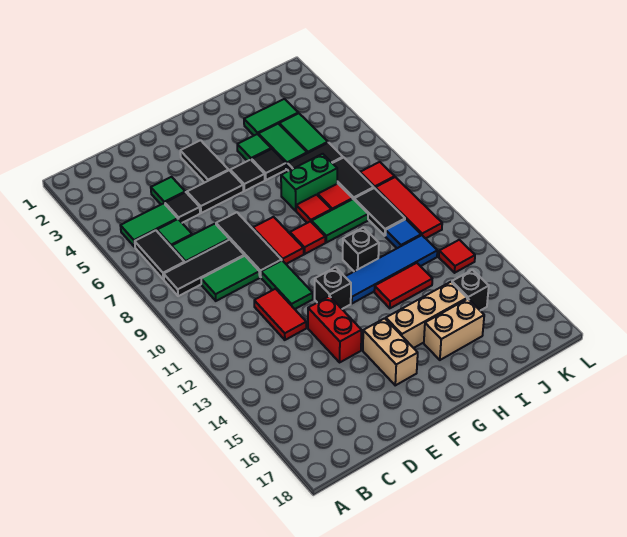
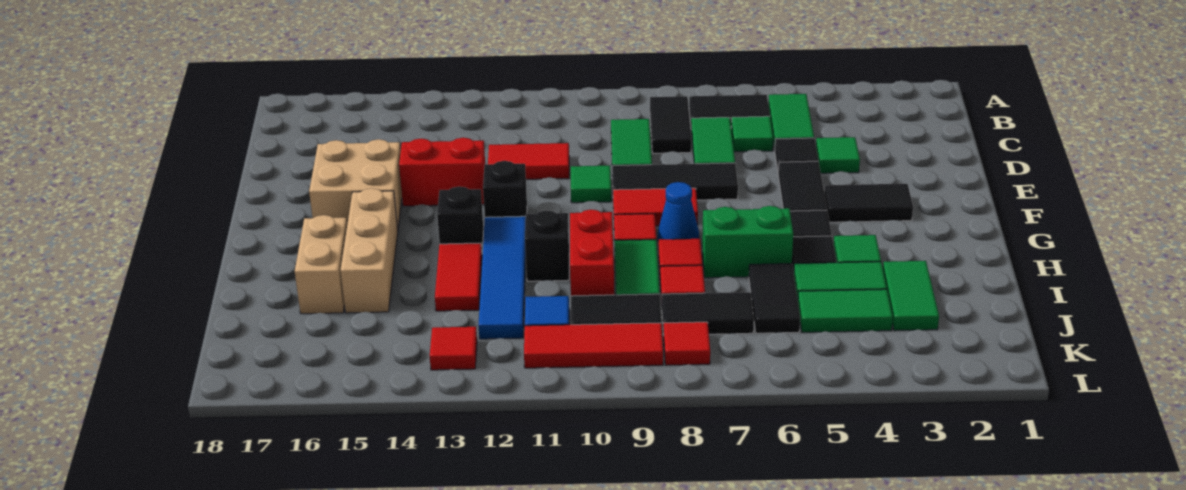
black 1x3 tile [164,240,244,296] -> black 1x2 tile [650,96,691,153]
green 1x2 tile [261,261,313,309] -> green 1x1 tile [571,166,611,203]
tan 1x2 brick [363,318,418,385] -> tan 2x2 brick [309,139,402,229]
none -> blue 1x1 cone [658,182,699,241]
green 1x2 brick [281,154,337,211] -> green 1x2 brick turned to [702,206,793,278]
none -> red 1x2 brick [570,210,614,296]
black 1x1 brick [452,270,489,311] -> black 1x1 brick moved to [437,187,483,249]

